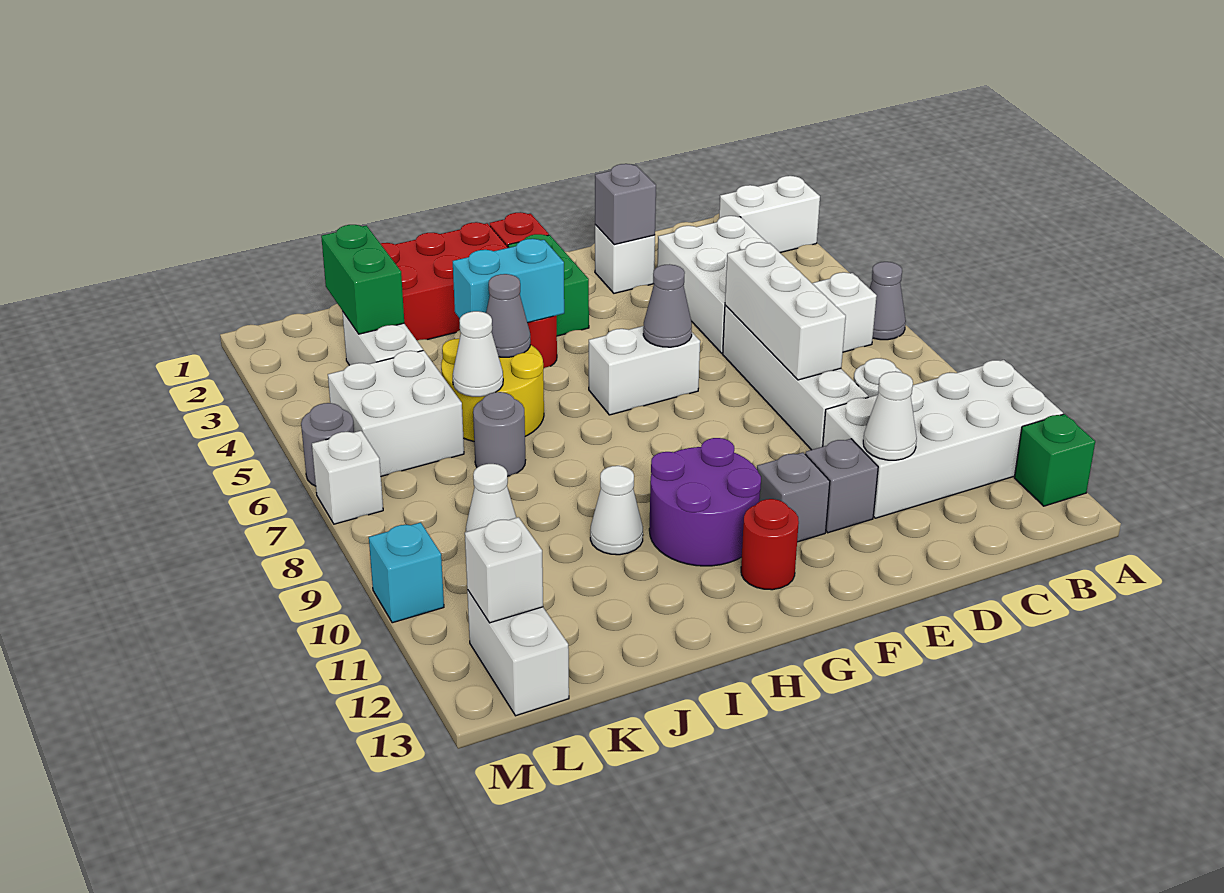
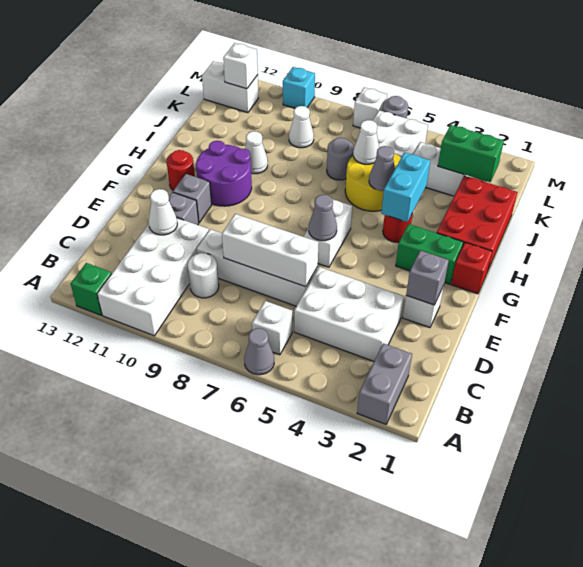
white 1x2 brick [719,176,820,253] -> grey 1x2 brick [357,343,412,424]

